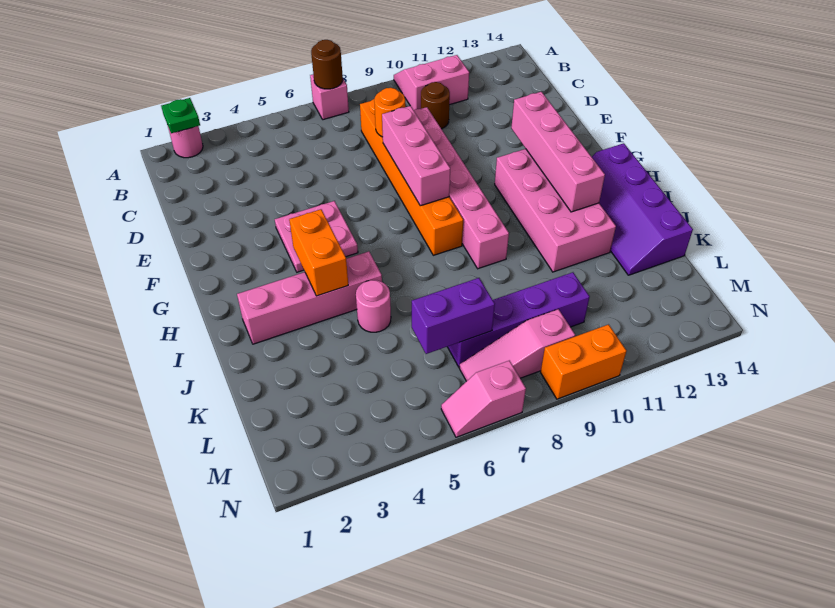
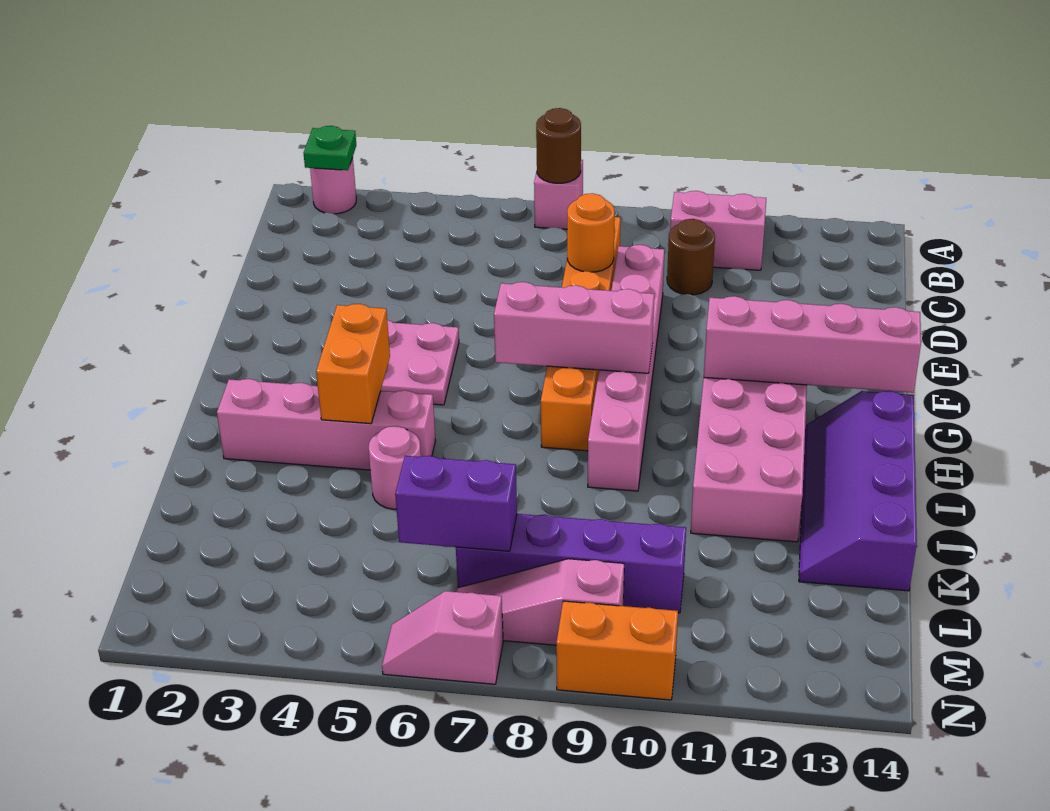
pink 1x3 brick [382,106,450,206] -> pink 1x3 brick turned to [494,282,654,373]
pink 1x4 brick [511,92,605,212] -> pink 1x4 brick turned to [704,296,921,393]

